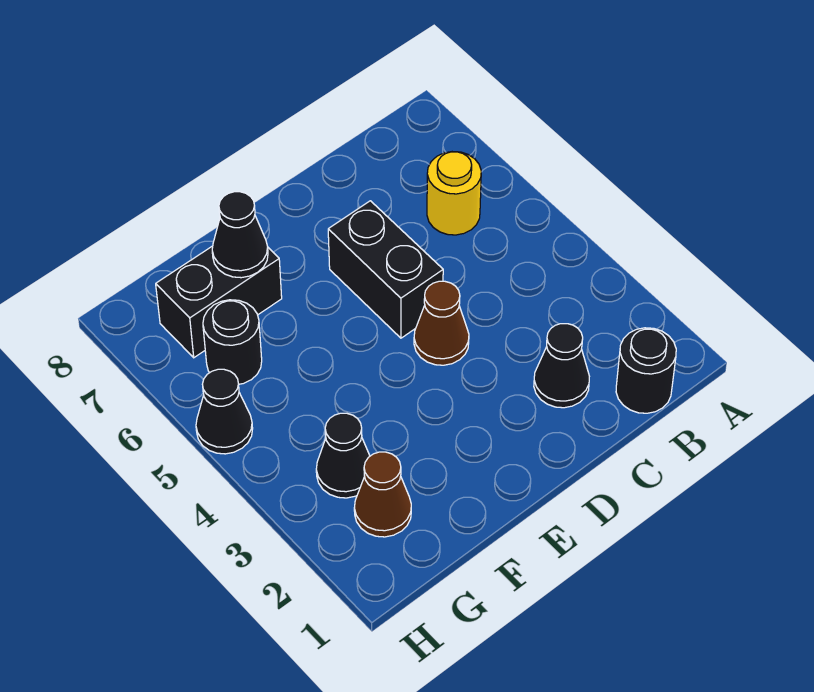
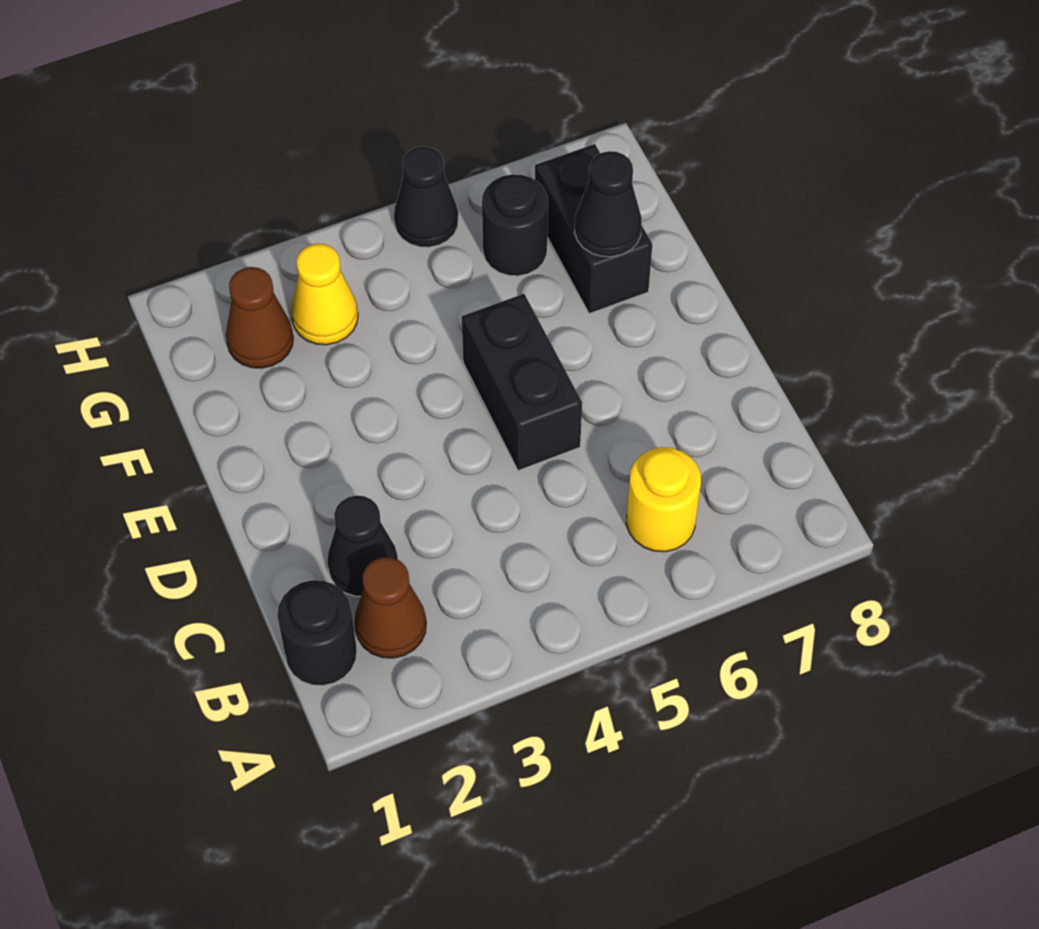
brown 1x1 cone [414,281,469,365] -> brown 1x1 cone moved to [355,557,426,658]
black 1x2 brick [328,201,443,338] -> black 1x2 brick turned to [462,294,582,471]
black 1x1 cone [316,413,370,498] -> yellow 1x1 cone [291,244,358,345]

